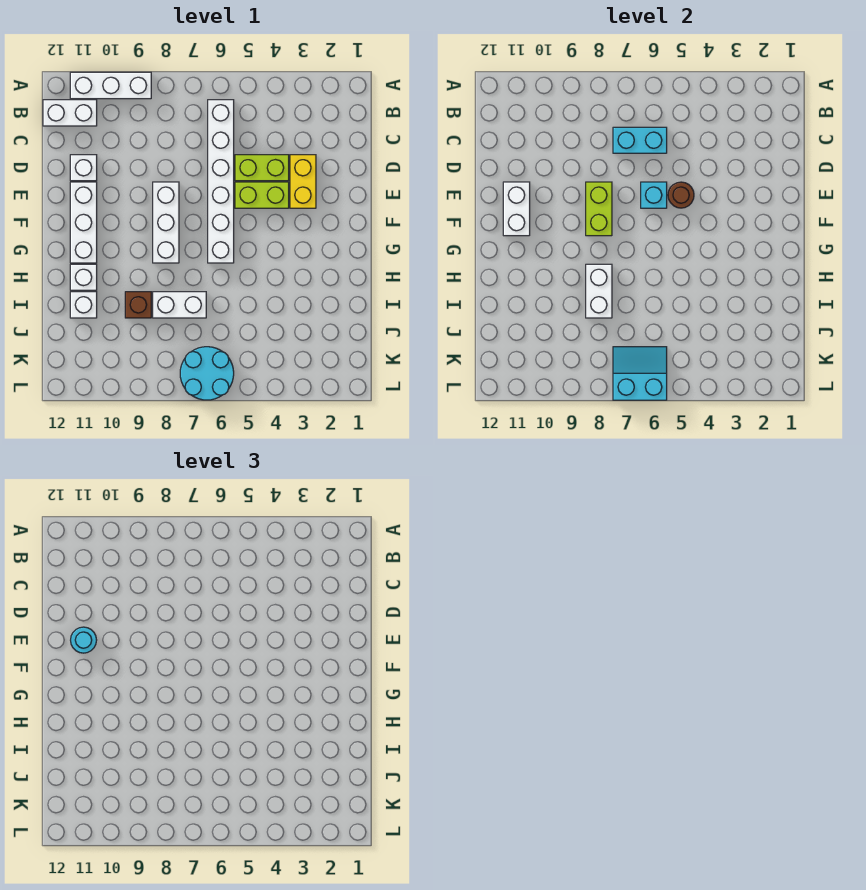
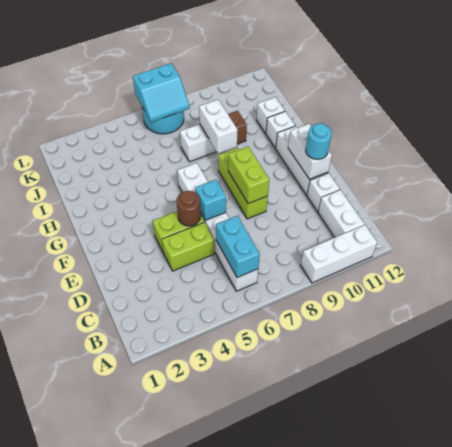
white 1x2 brick [43,100,97,126] -> white 1x2 brick turned to [318,190,364,237]
cyan 1x2 brick [613,127,667,153] -> cyan 1x2 brick turned to [216,216,260,277]
yellow 1x2 brick [290,155,316,208] -> none
white 1x3 brick [153,182,179,263] -> lime 1x3 brick [218,148,268,219]

